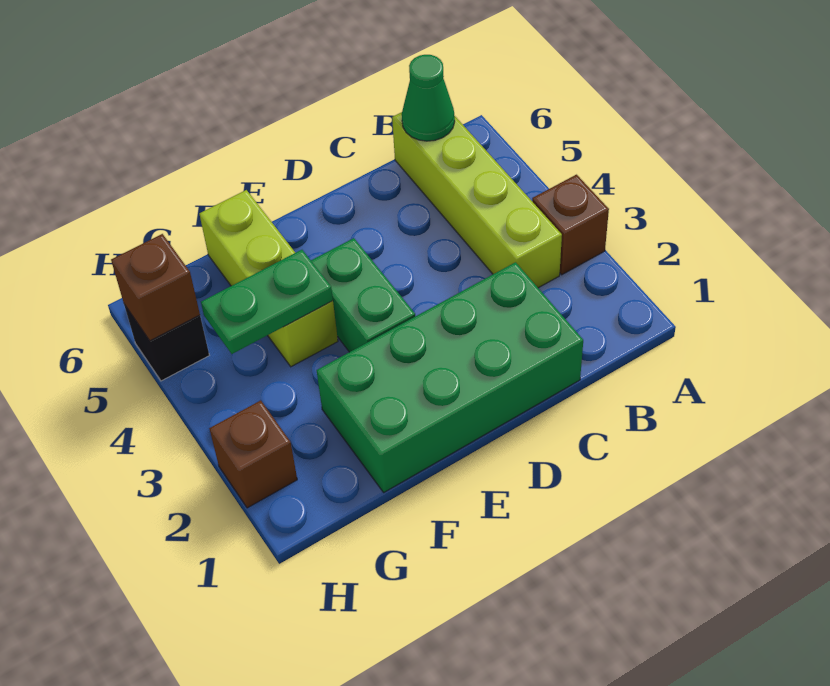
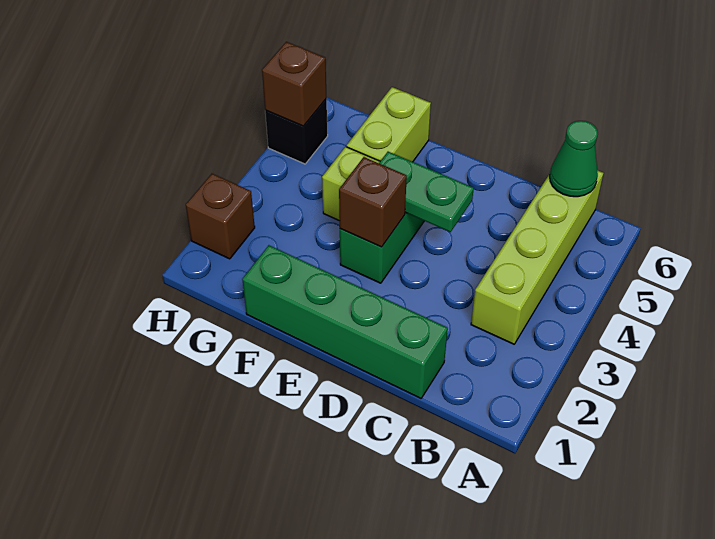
brown 1x1 brick [532,175,609,275] -> brown 1x1 brick moved to [339,157,407,247]
green 2x4 brick [317,262,583,492] -> green 1x4 brick [242,245,448,398]
green 1x2 plate [201,250,333,354] -> green 1x2 plate moved to [379,152,474,232]

